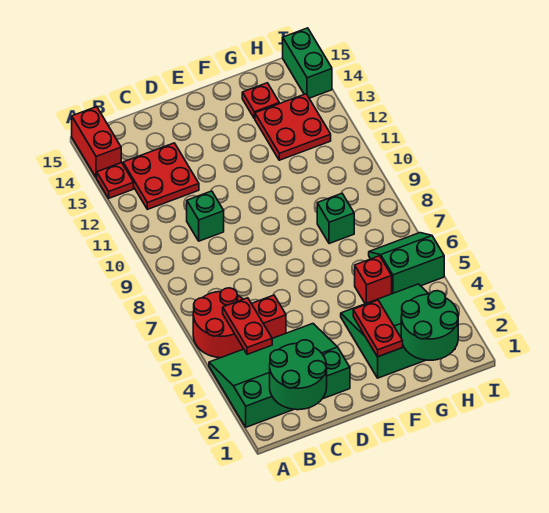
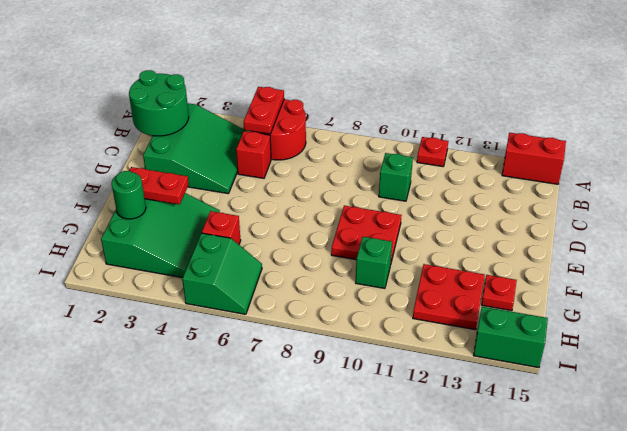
green 3x4 slope [209,324,350,427] -> green 3x3 slope [143,103,247,194]
red 1x1 plate [97,163,134,198] -> red 1x1 plate moved to [417,137,448,167]
red 1x2 plate [223,298,272,354] -> red 1x2 plate turned to [244,87,284,134]
red 2x2 plate [123,143,199,209] -> red 2x2 plate moved to [331,206,402,262]
green 2x2 round brick [401,291,458,360] -> green 1x1 round brick [112,171,146,219]
green 1x1 brick [317,193,354,244] -> green 1x1 brick moved to [356,237,392,288]

